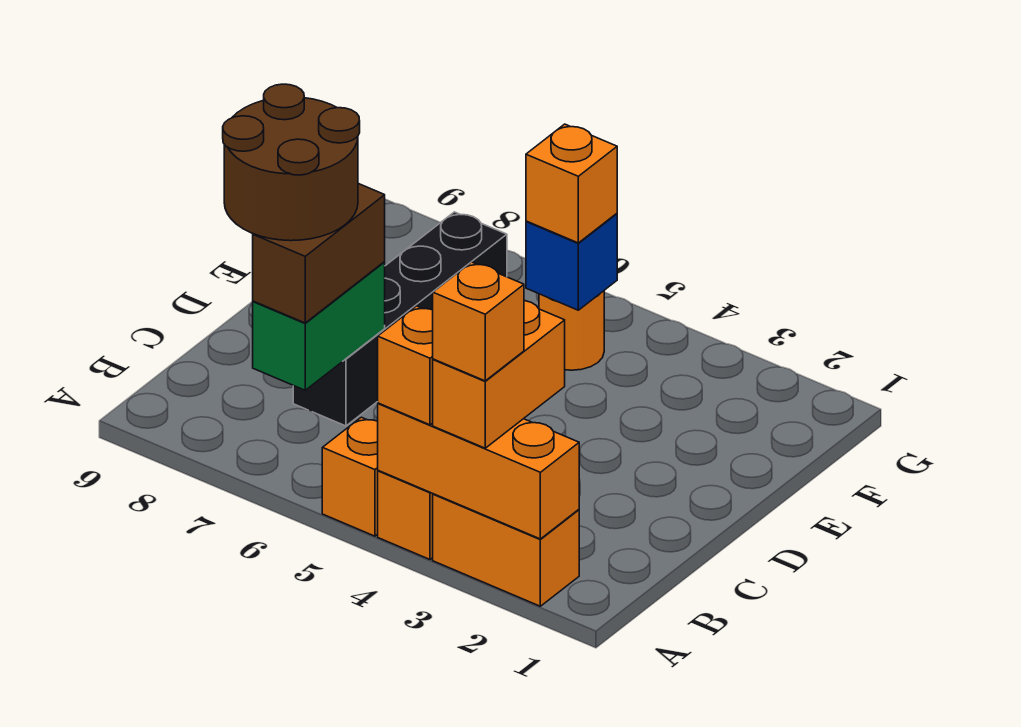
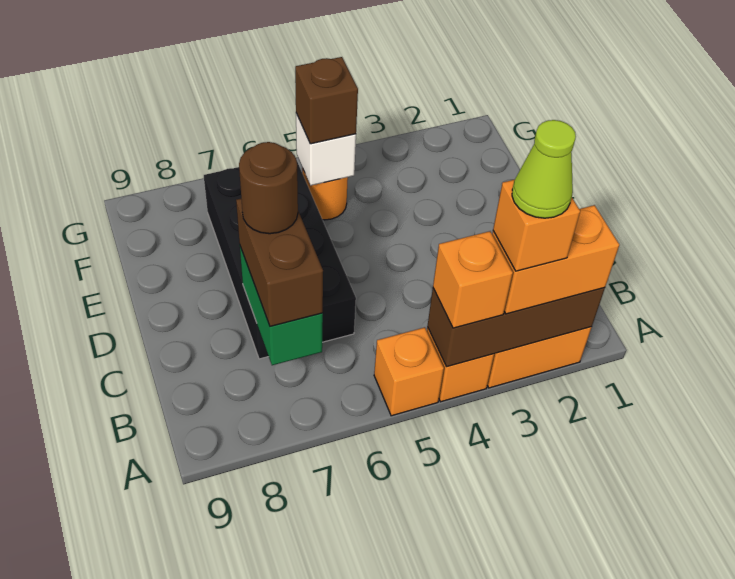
orange 1x3 brick [378,403,579,539] -> brown 1x3 brick [428,287,605,367]
orange 1x2 brick [433,301,565,448] -> orange 1x2 brick turned to [492,205,619,314]
none -> lime 1x1 cone [512,120,576,218]
brown 2x2 round brick [223,84,360,241] -> brown 1x1 round brick [239,142,298,234]
black 1x4 brick [293,212,507,426] -> black 2x4 brick [204,155,356,359]
blue 1x1 brick [526,214,617,310] -> white 1x1 brick [296,113,356,186]
orange 1x1 brick [526,124,617,243] -> brown 1x1 brick [295,57,358,144]

